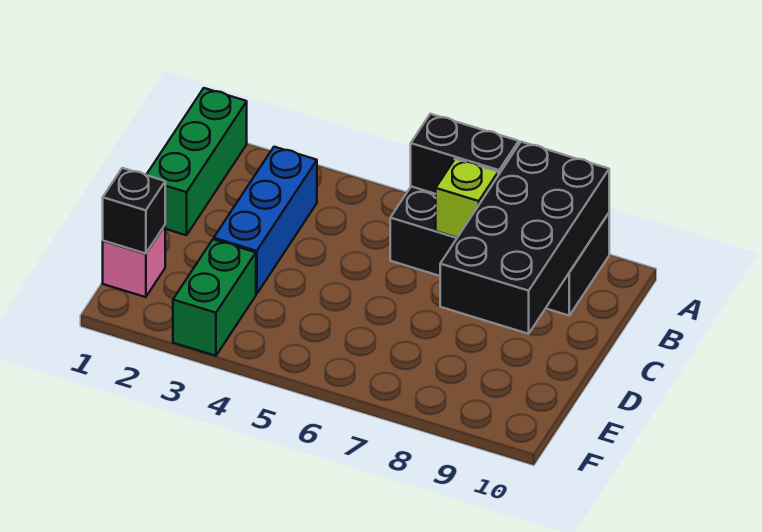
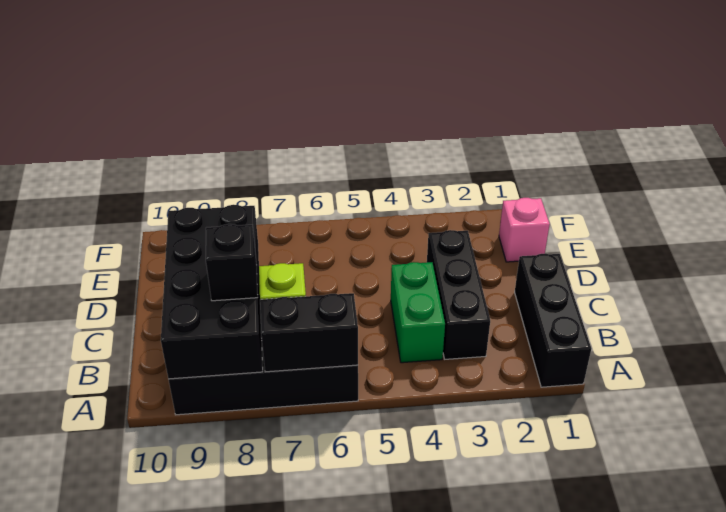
green 1x3 brick [147,88,247,235] -> black 1x3 brick [515,254,591,387]
blue 1x3 brick [214,147,317,294] -> black 1x3 brick [427,230,490,359]
black 1x1 brick [103,168,165,254] -> black 1x1 brick moved to [206,224,258,301]
green 1x2 brick [173,239,256,356] -> green 1x2 brick moved to [391,262,445,363]

